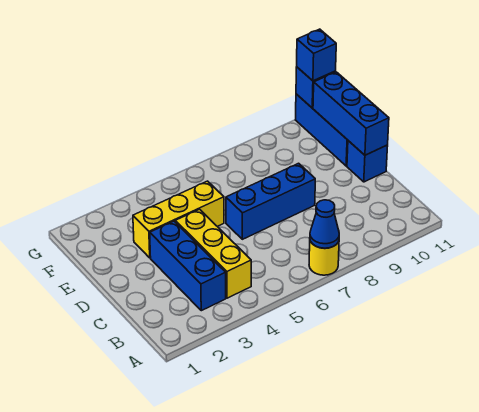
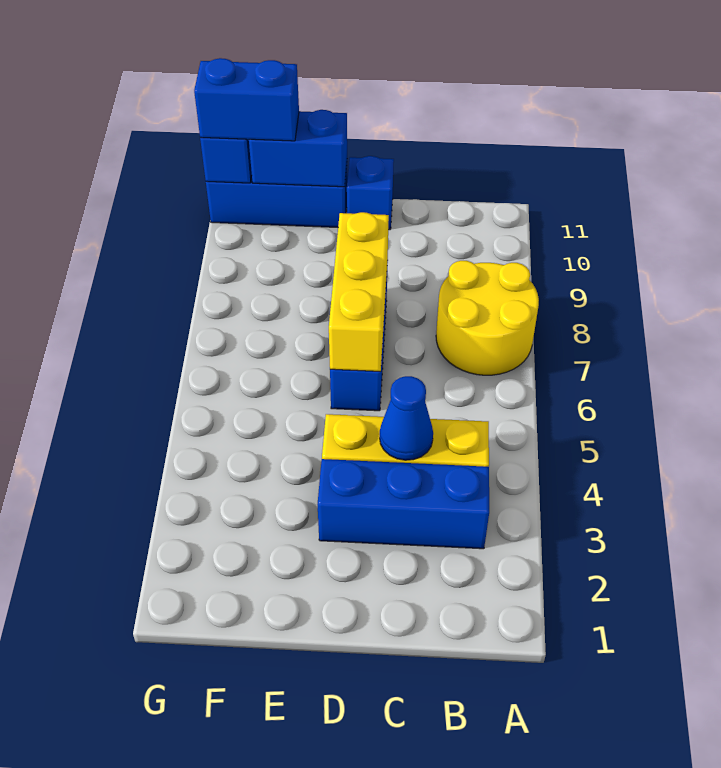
yellow 1x1 round brick [309,241,339,275] -> yellow 2x2 round brick [436,261,539,375]
blue 1x1 cone [310,200,339,248] -> blue 1x1 cone moved to [380,376,433,460]
blue 1x3 brick [313,72,389,155] -> blue 1x2 brick [249,110,347,187]
yellow 1x3 brick [133,181,224,258] -> yellow 1x3 brick moved to [329,212,389,371]
blue 1x1 brick [297,29,336,81] -> blue 1x2 brick [194,58,299,141]

